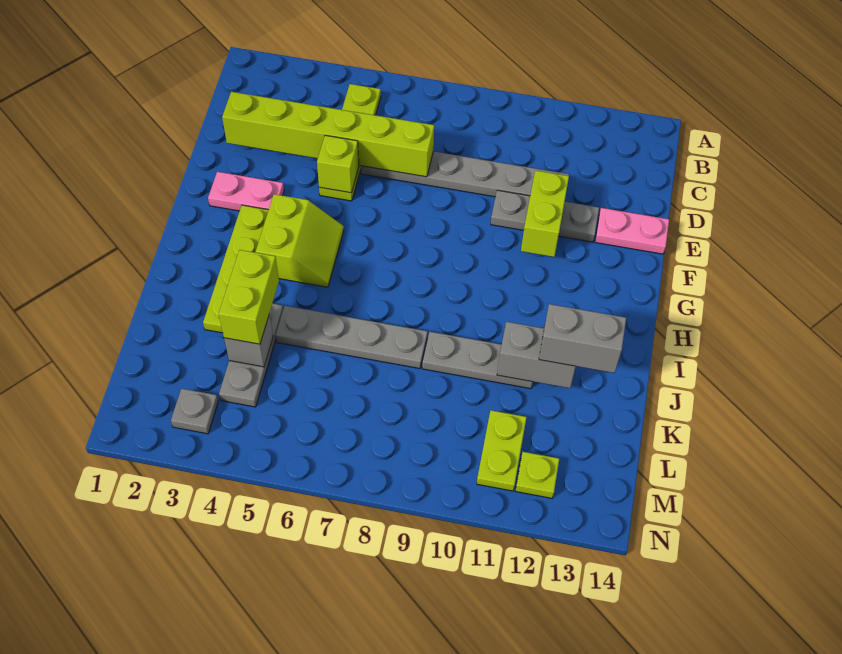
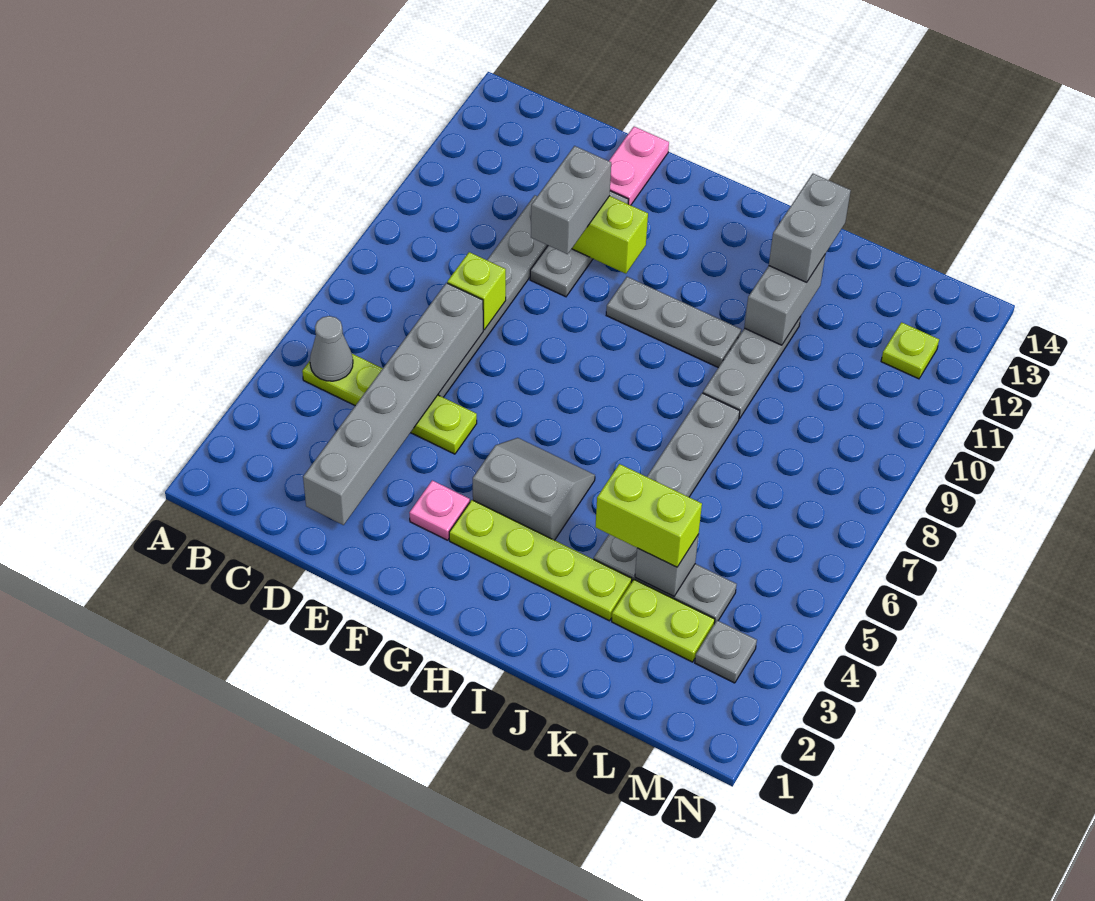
none -> grey 1x1 cone [310,316,353,381]
lime 1x6 brick [222,92,434,177] -> grey 1x6 brick [303,283,483,525]
lime 1x1 brick [317,135,359,193] -> lime 1x1 brick moved to [447,252,506,330]
none -> grey 1x2 brick [531,146,611,254]
pink 1x2 plate [208,172,284,211] -> pink 1x1 plate [409,480,470,540]
lime 2x2 slope [256,194,344,287] -> grey 2x2 slope [473,438,595,540]
none -> grey 1x3 plate [606,277,741,368]
lime 1x2 plate [477,410,527,491] -> lime 1x2 plate moved to [612,580,715,662]

